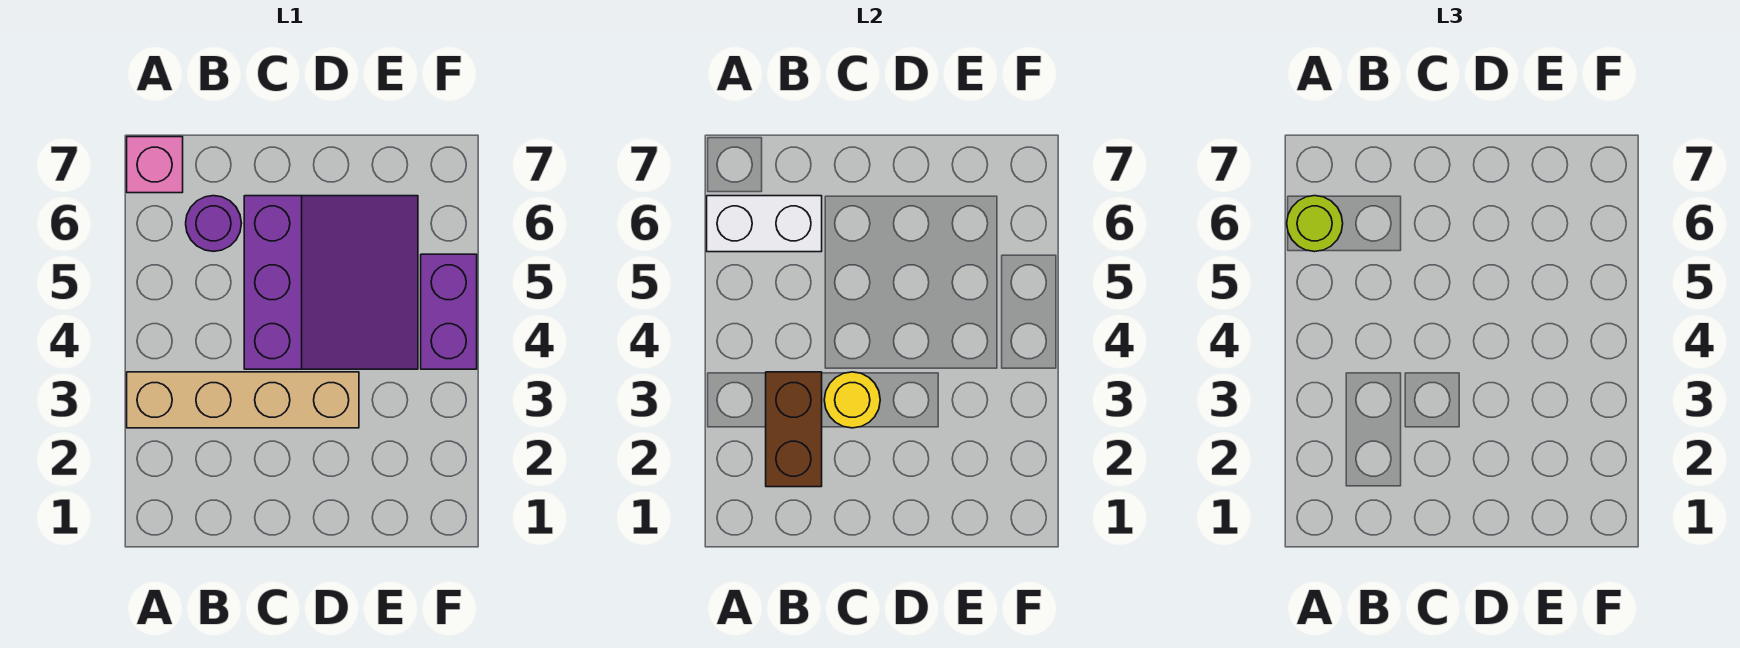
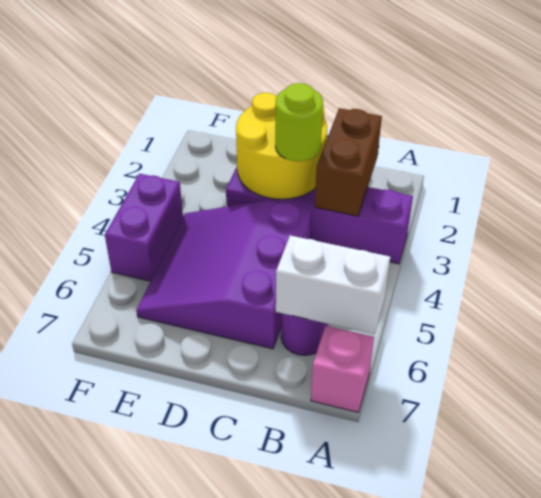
tan 1x4 brick [127,372,359,428] -> purple 1x4 brick [226,167,413,264]
lime 1x1 round brick [1287,196,1343,252] -> lime 1x1 round brick moved to [275,83,323,161]
yellow 1x1 round brick [824,372,880,428] -> yellow 2x2 round brick [236,93,327,199]

